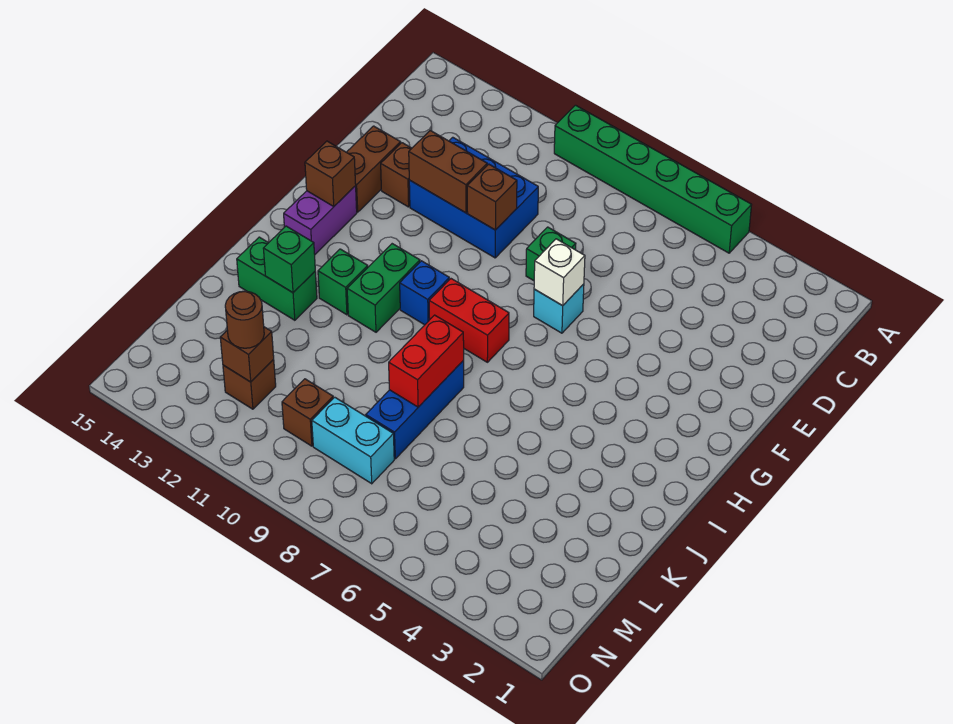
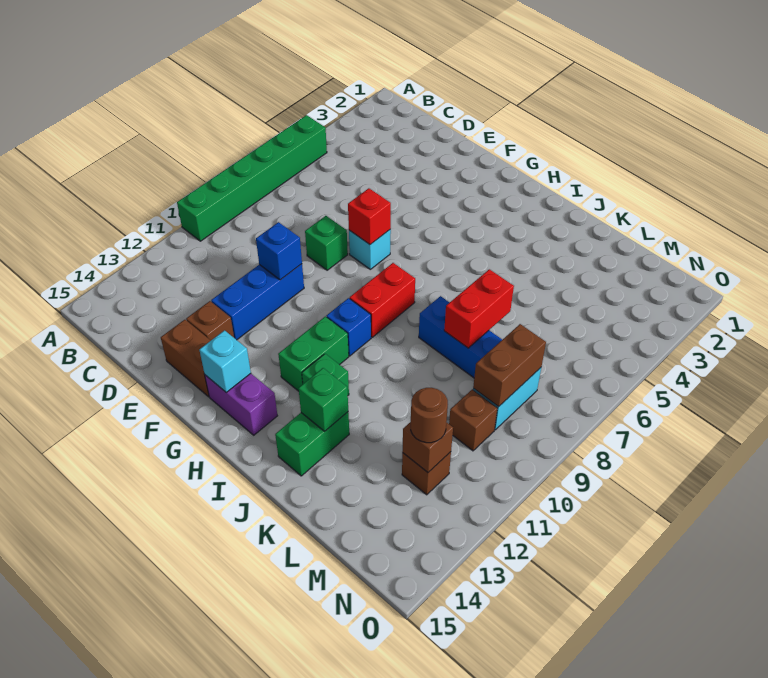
blue 2x3 brick [409,137,538,258] -> blue 1x3 brick [211,264,304,340]
brown 1x1 brick [467,164,517,230] -> blue 1x1 brick [256,222,302,280]
brown 1x2 brick [409,131,487,213] -> brown 1x2 brick moved to [473,324,546,407]
white 1x1 brick [534,239,585,306] -> red 1x1 brick [348,188,391,245]
brown 1x1 brick [305,141,356,207] -> cyan 1x1 brick [199,330,251,392]
green 1x2 brick [347,244,420,332] -> green 1x2 brick turned to [278,316,349,391]
red 1x2 brick [389,315,464,407] -> red 1x2 brick turned to [444,269,514,348]

